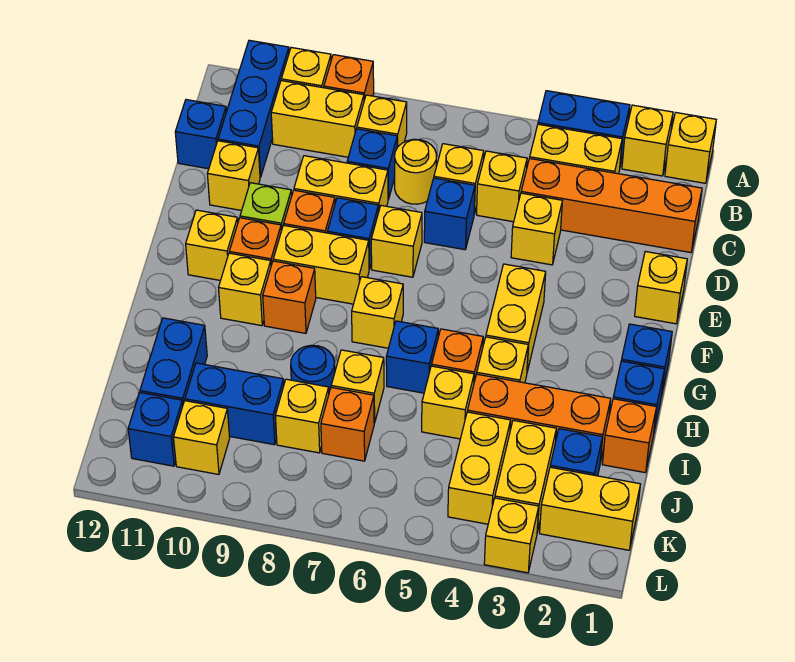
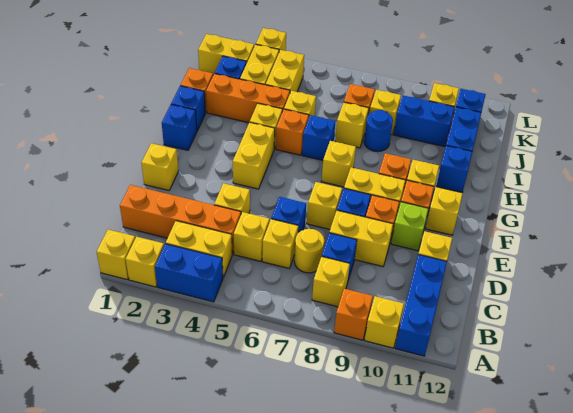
yellow 1x2 brick [271,81,364,157] -> none
blue 1x1 brick [175,100,226,169] -> blue 1x1 brick moved to [437,146,472,192]

